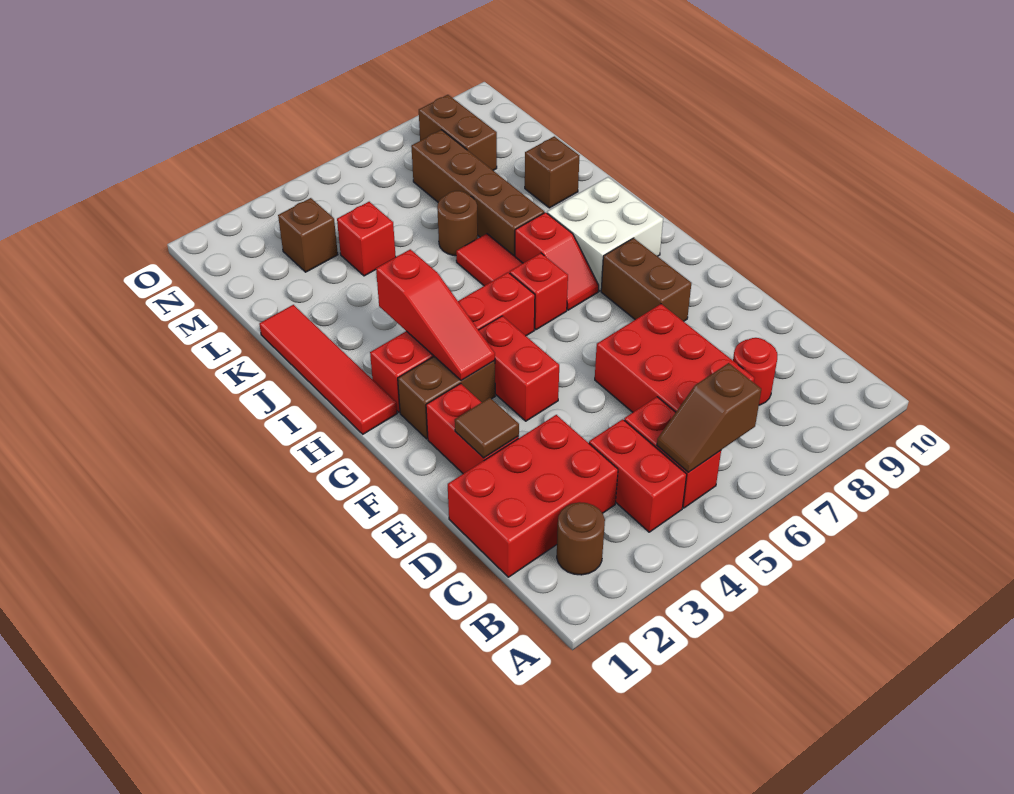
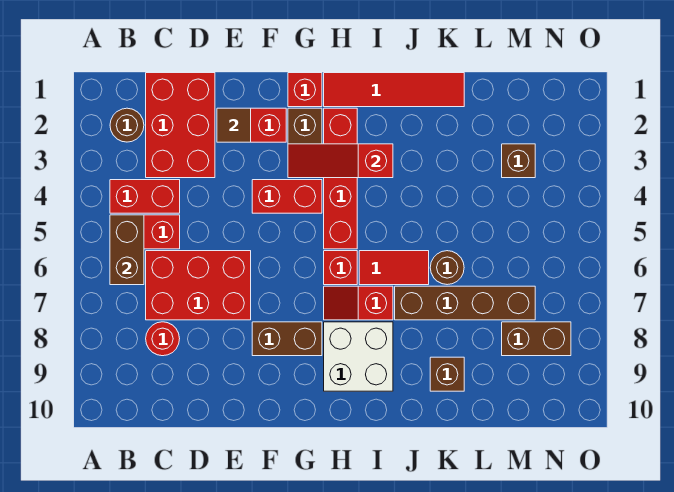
brown 1x2 slope [657,363,761,472] -> brown 1x2 brick [110,215,144,285]
red 1x1 brick [337,202,396,276] -> red 1x1 brick moved to [288,73,322,107]

